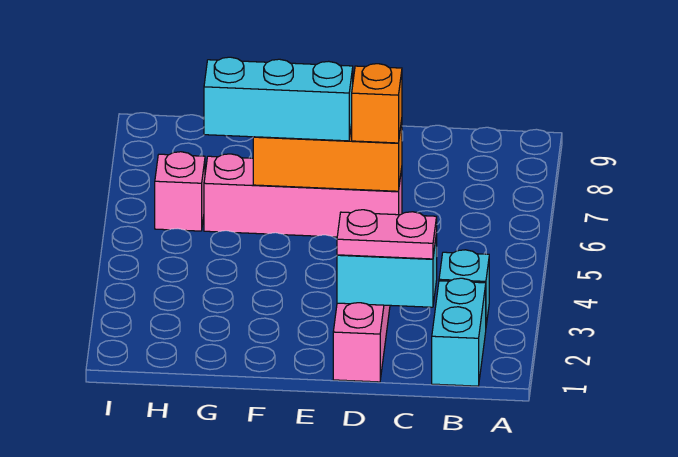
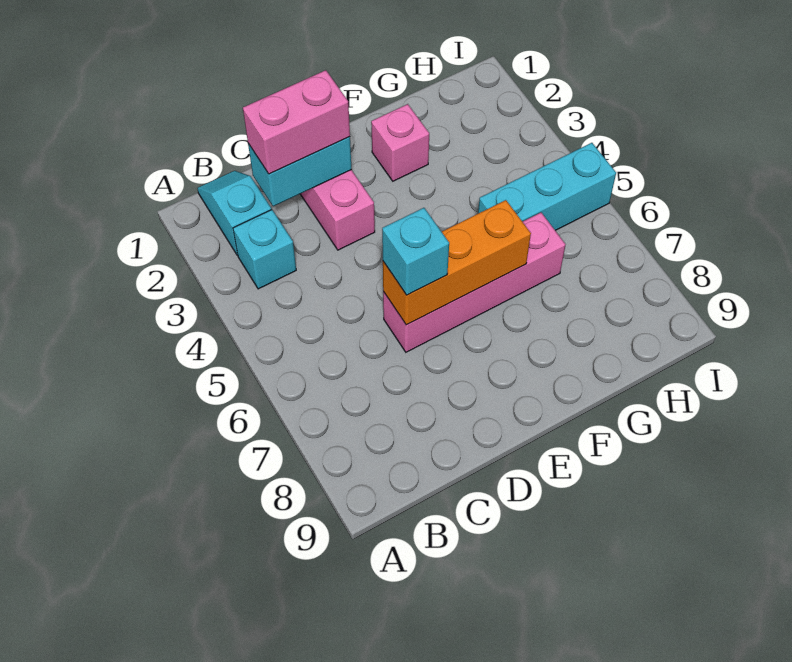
cyan 1x2 brick [432,278,486,386] -> cyan 1x2 slope [197,171,271,256]
pink 1x2 plate [337,210,437,259] -> pink 1x2 brick [243,70,350,174]
orange 1x1 brick [352,64,402,143] -> cyan 1x1 brick [382,208,449,295]
cyan 1x3 brick [204,57,353,141] -> cyan 1x3 brick moved to [478,143,616,230]
pink 1x1 brick [155,152,205,231] -> pink 1x1 brick moved to [371,104,429,181]

